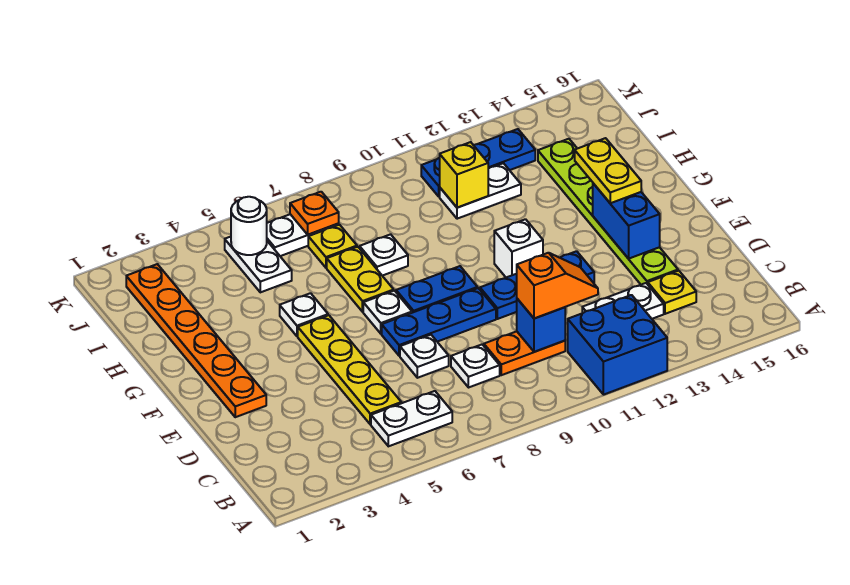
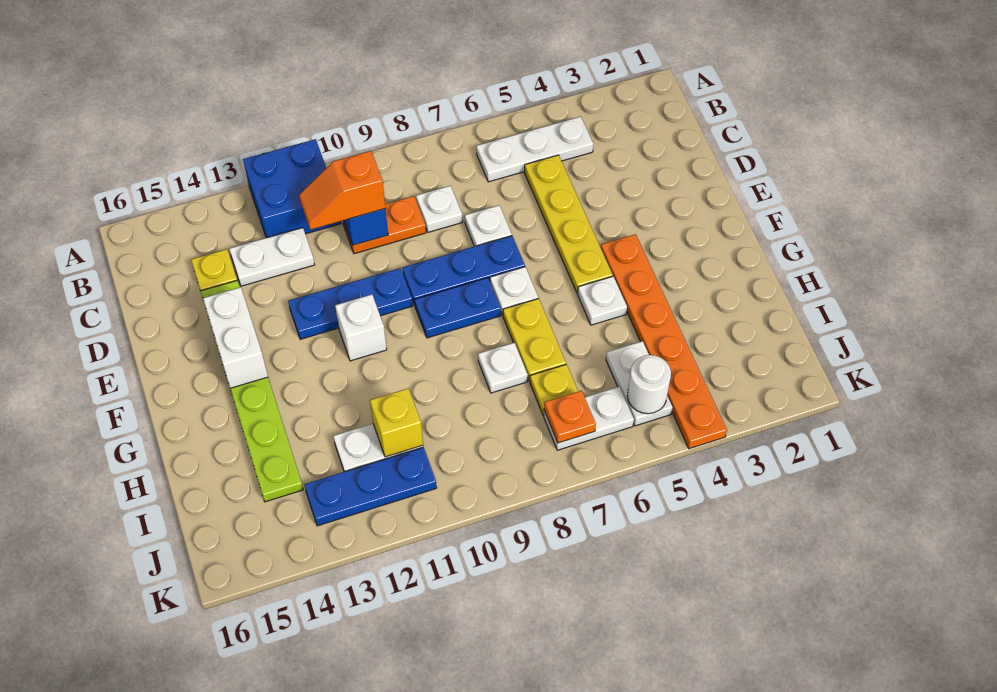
white 1x2 plate [371,391,452,446] -> white 1x3 plate [476,116,593,182]
orange 1x6 plate [126,264,266,417] -> orange 1x6 plate moved to [601,234,727,449]
blue 1x2 brick [593,183,660,259] -> white 1x2 brick [203,287,268,388]
yellow 1x2 plate [575,138,641,203] -> none

